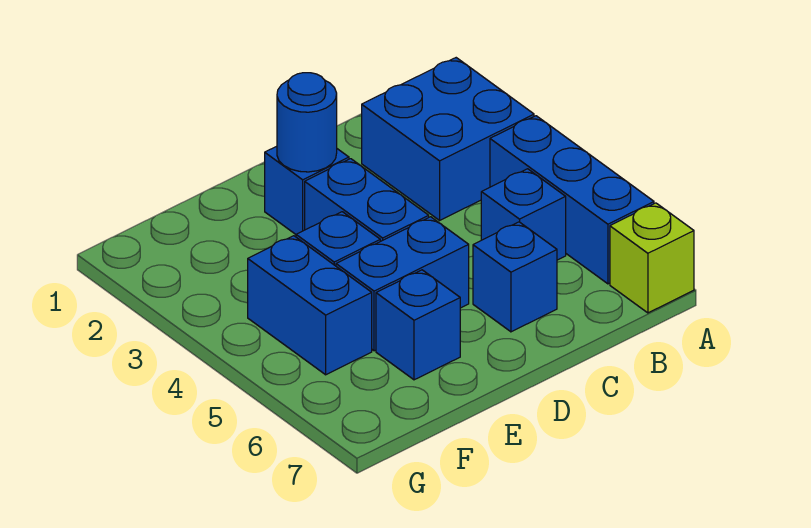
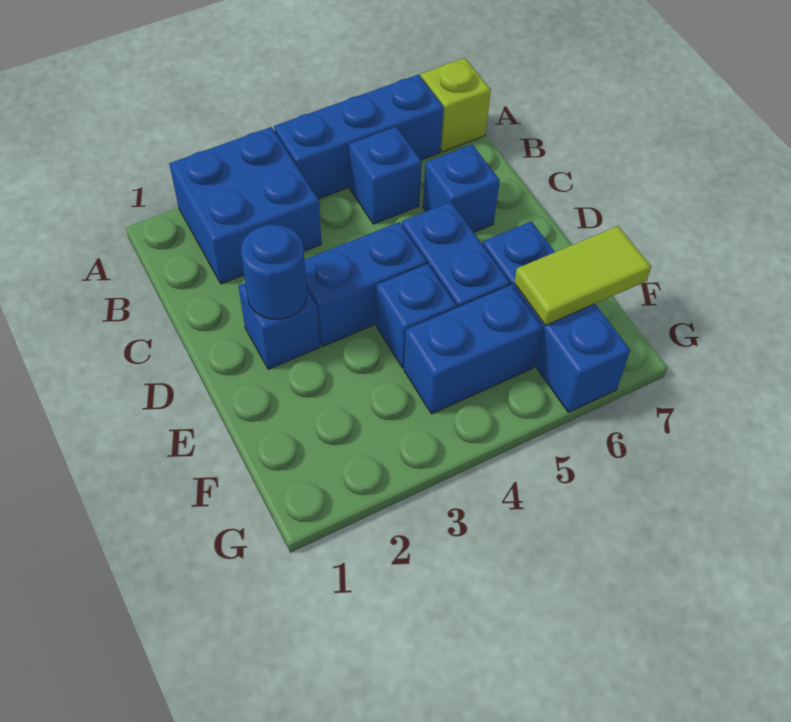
blue 1x1 brick [376,270,460,380] -> blue 1x3 brick [483,221,630,412]
none -> lime 1x2 tile [514,226,651,325]

